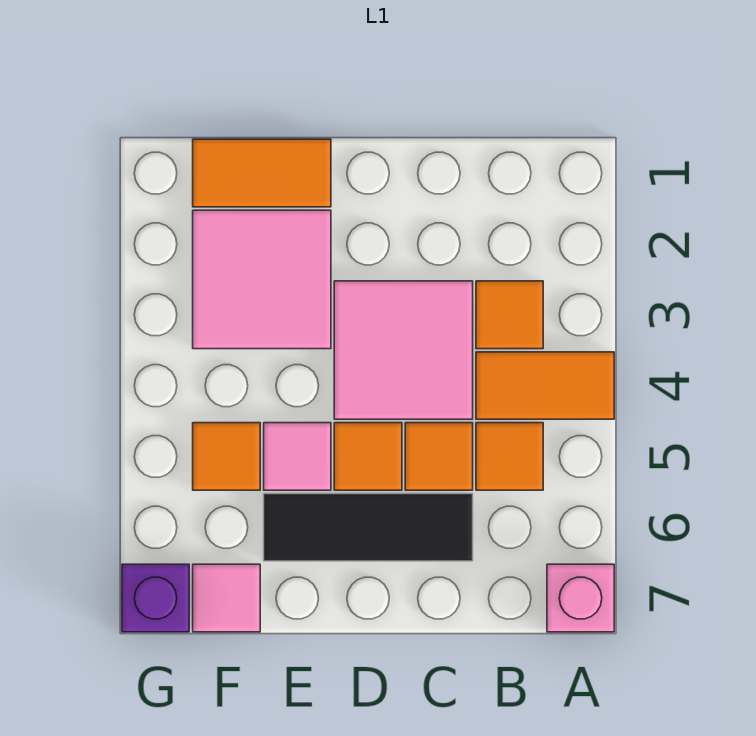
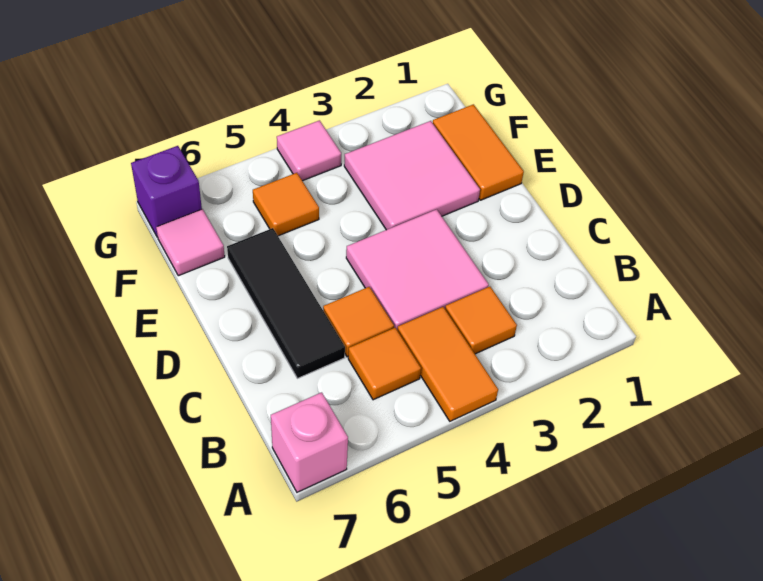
orange 1x1 tile [334,423,402,490] -> none
pink 1x1 tile [264,423,331,490] -> pink 1x1 tile moved to [277,120,341,181]

